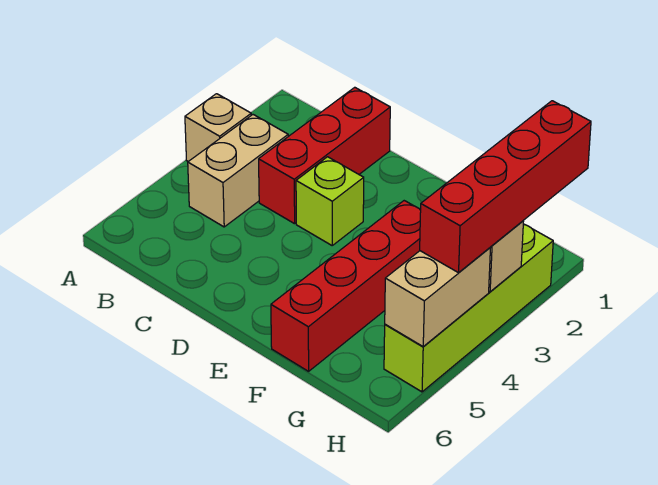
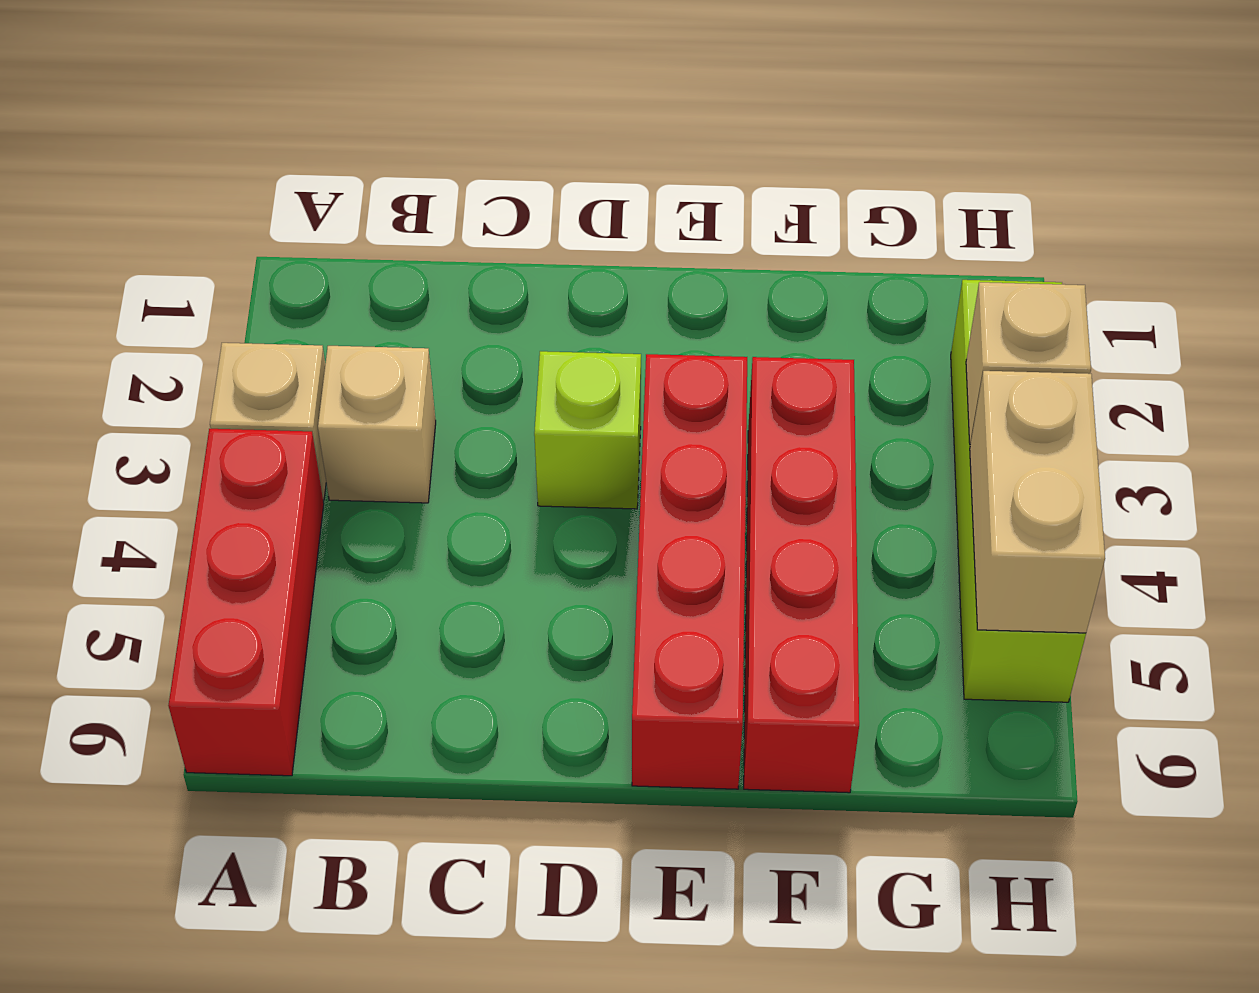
tan 1x2 brick [188,115,288,227] -> tan 1x1 brick [318,346,436,503]
red 1x3 brick [259,87,390,224] -> red 1x3 brick moved to [168,429,324,776]
red 1x4 brick [420,101,591,273] -> red 1x4 brick moved to [632,354,747,789]

